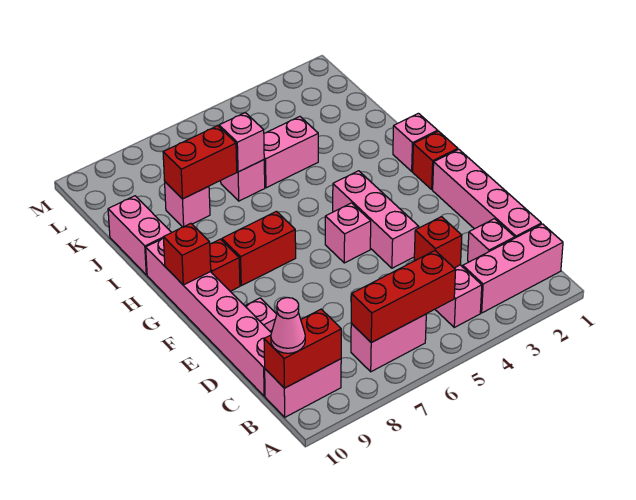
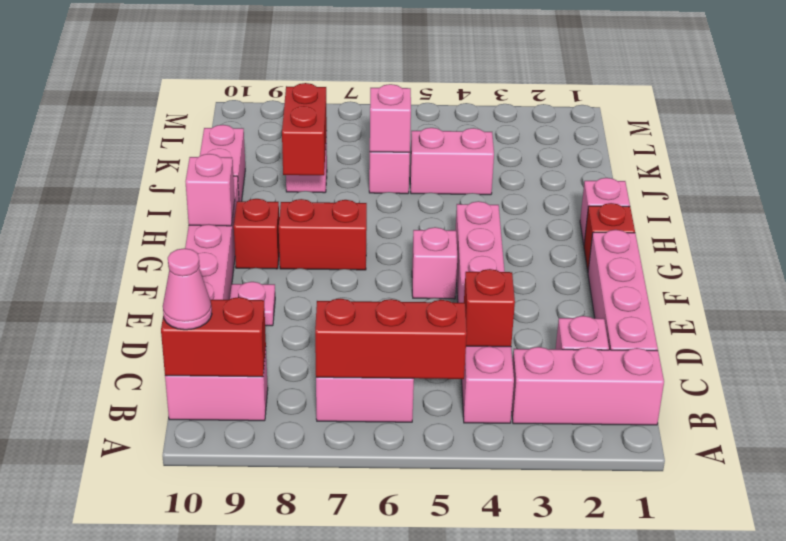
red 1x1 brick [163,223,211,285] -> pink 1x1 brick [186,154,235,226]
red 1x2 brick [163,126,237,199] -> red 1x2 brick turned to [282,83,327,175]

